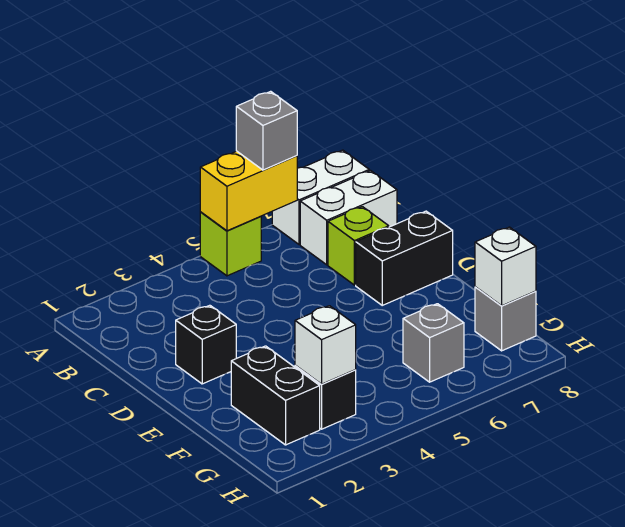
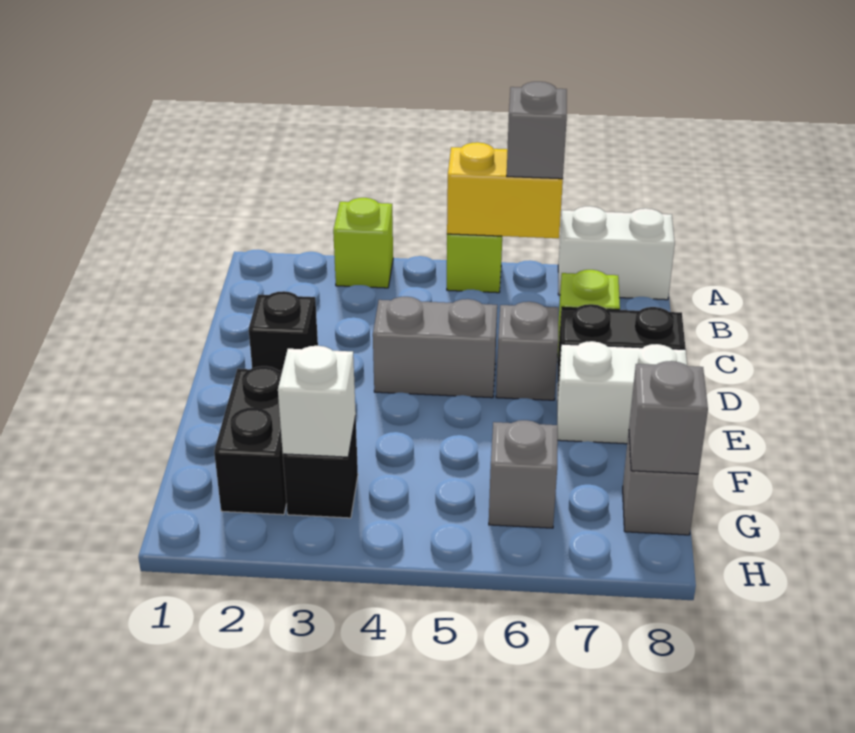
none -> lime 1x1 brick [333,198,393,288]
white 1x2 brick [300,171,397,265] -> white 1x2 brick moved to [557,341,687,444]
none -> grey 1x2 brick [373,297,497,398]
none -> grey 1x1 brick [496,302,559,400]
white 1x1 brick [475,227,536,306] -> grey 1x1 brick [629,361,708,474]

